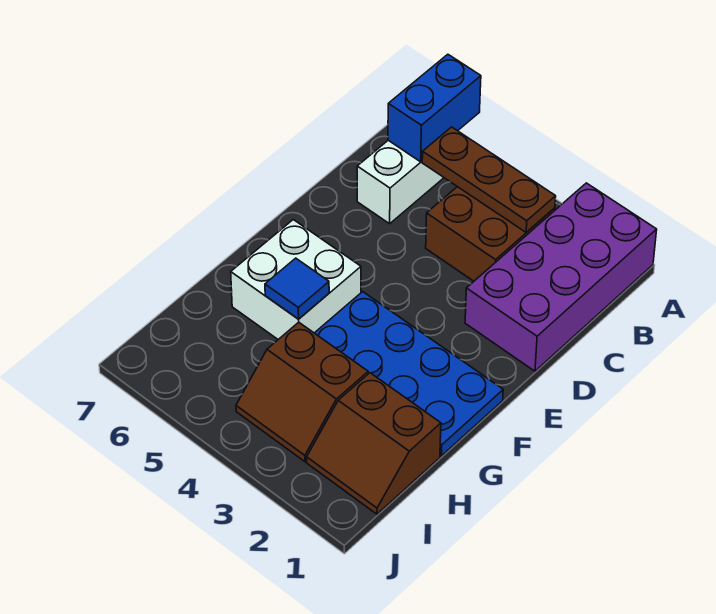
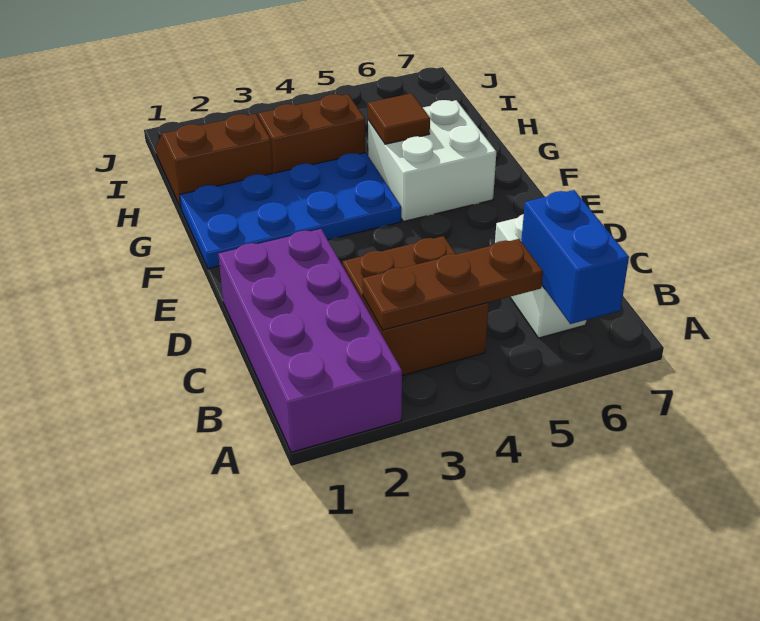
blue 1x1 tile [265,258,329,319] -> brown 1x1 tile [368,93,430,144]

